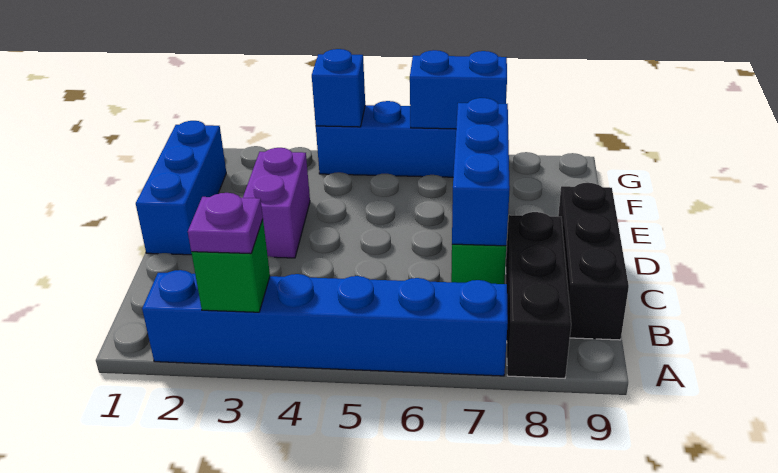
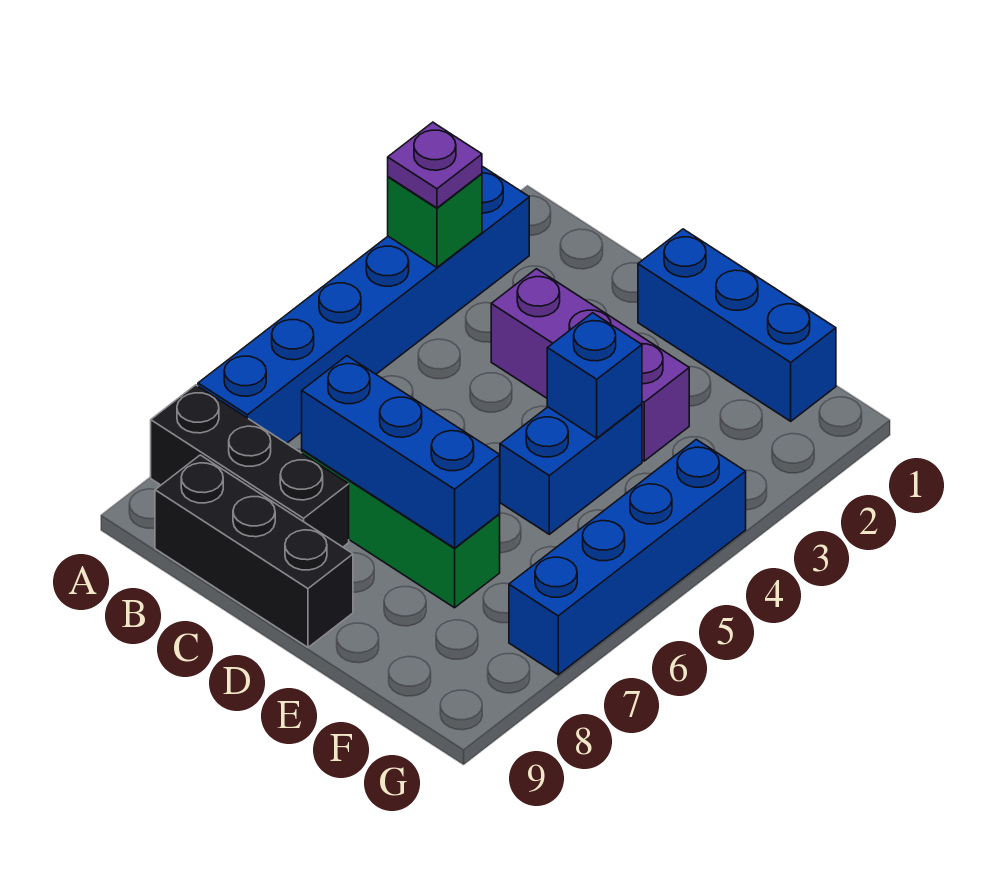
purple 1x2 brick [243,148,310,258] -> purple 1x3 brick [491,269,689,461]
blue 1x1 brick [312,49,365,127] -> blue 1x1 brick moved to [547,313,642,438]
blue 1x2 brick [410,50,507,129] -> blue 1x2 brick moved to [500,404,642,534]

